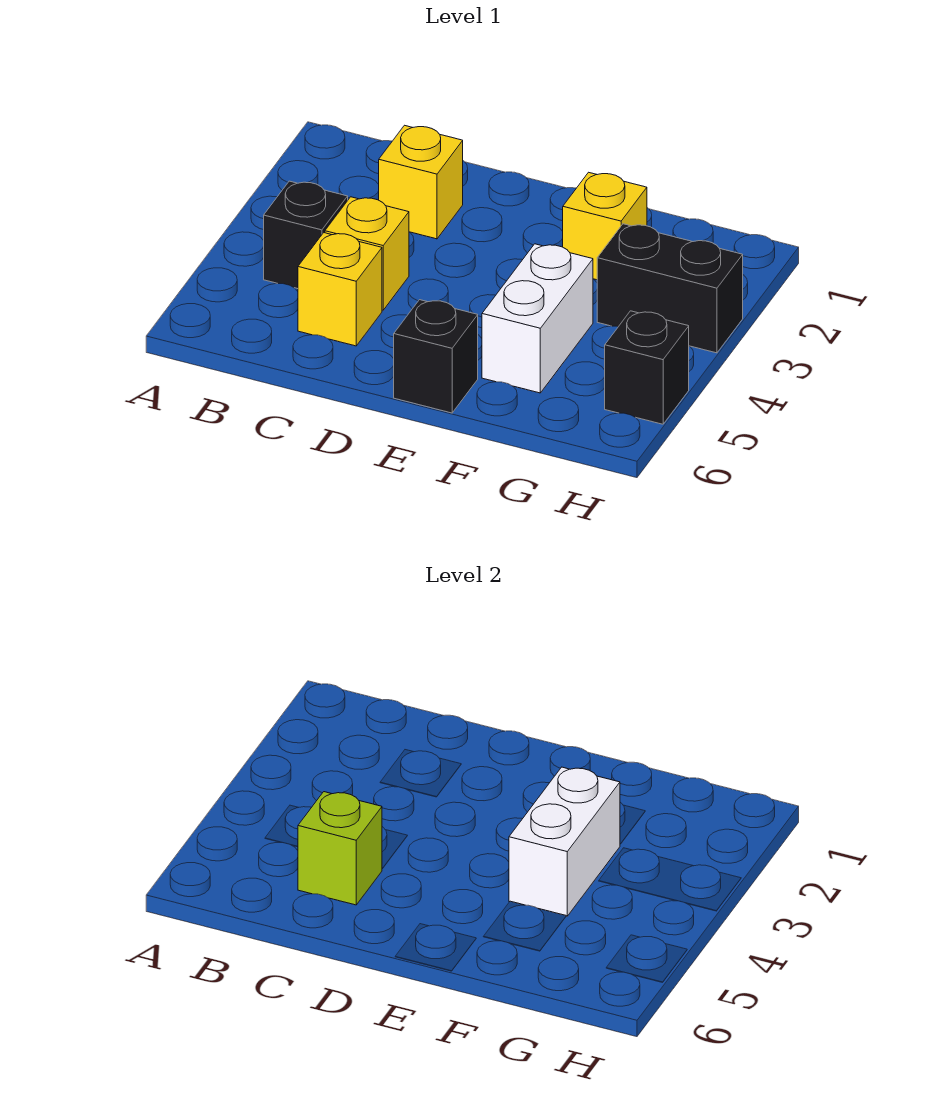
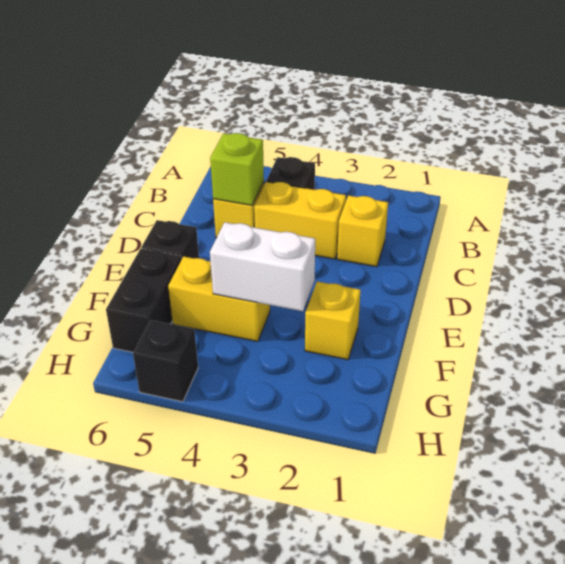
yellow 1x1 brick [325,197,409,310] -> yellow 1x2 brick [254,182,346,259]
white 1x2 brick [482,244,593,393] -> yellow 1x2 brick [168,256,270,342]
black 1x2 brick [597,224,743,353] -> black 1x2 brick moved to [106,249,182,352]

